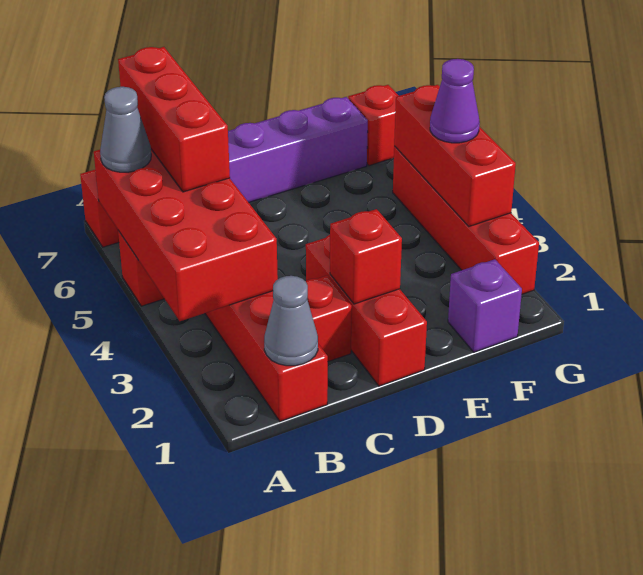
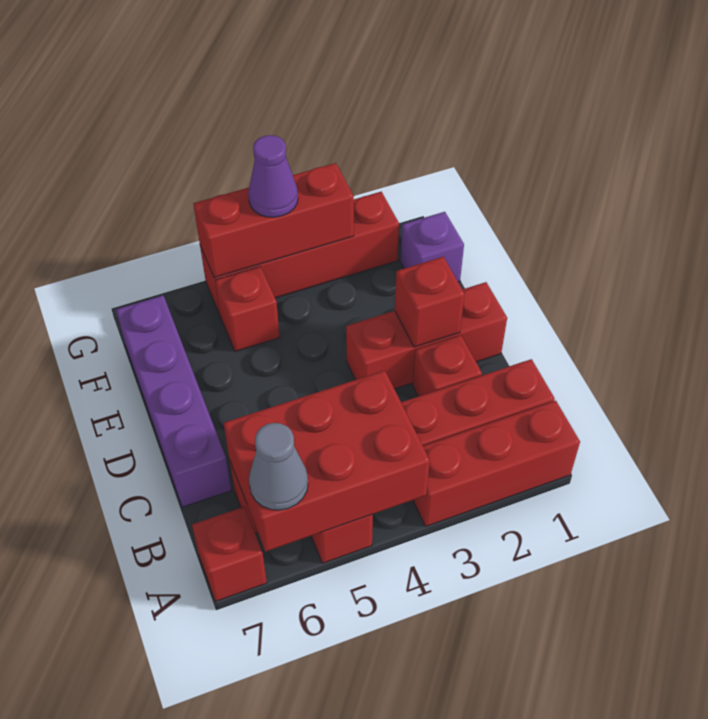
red 2x4 brick [94,149,278,321] -> red 2x3 brick [224,370,430,552]
grey 1x1 cone [264,276,318,366] -> none
red 1x3 brick [118,47,230,192] -> red 1x3 brick moved to [413,401,580,526]
red 1x1 brick [348,85,399,166] -> red 1x1 brick moved to [215,266,280,352]

